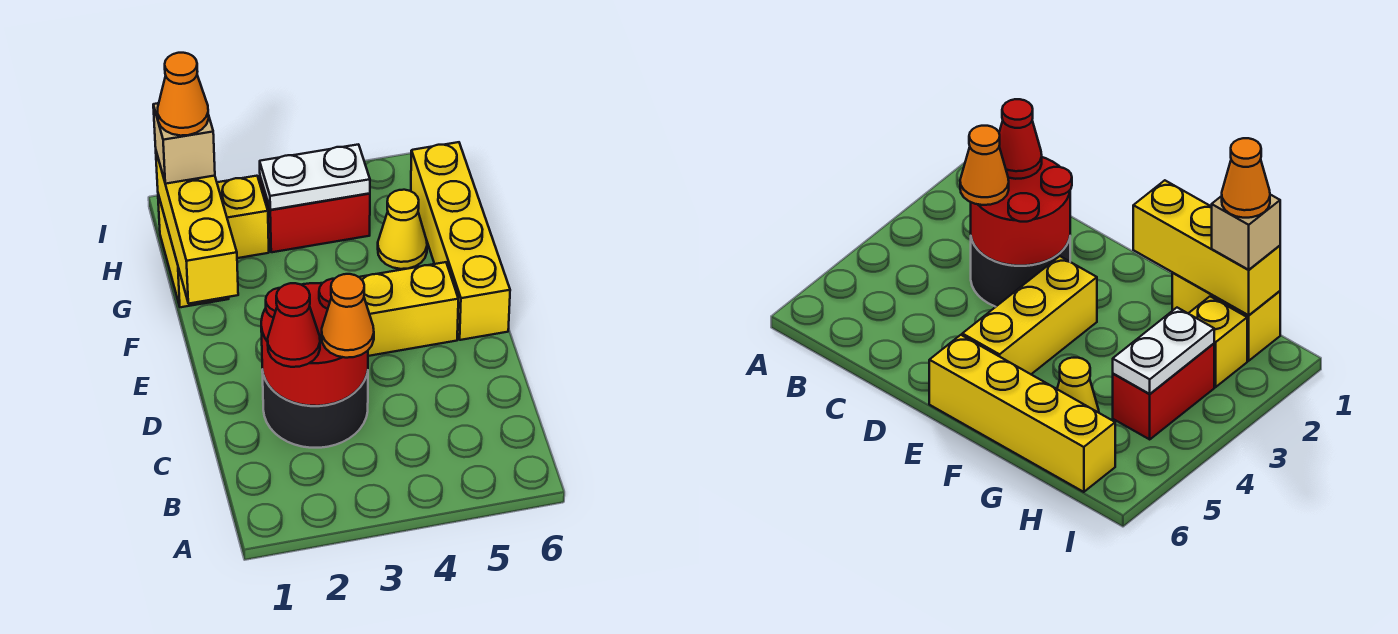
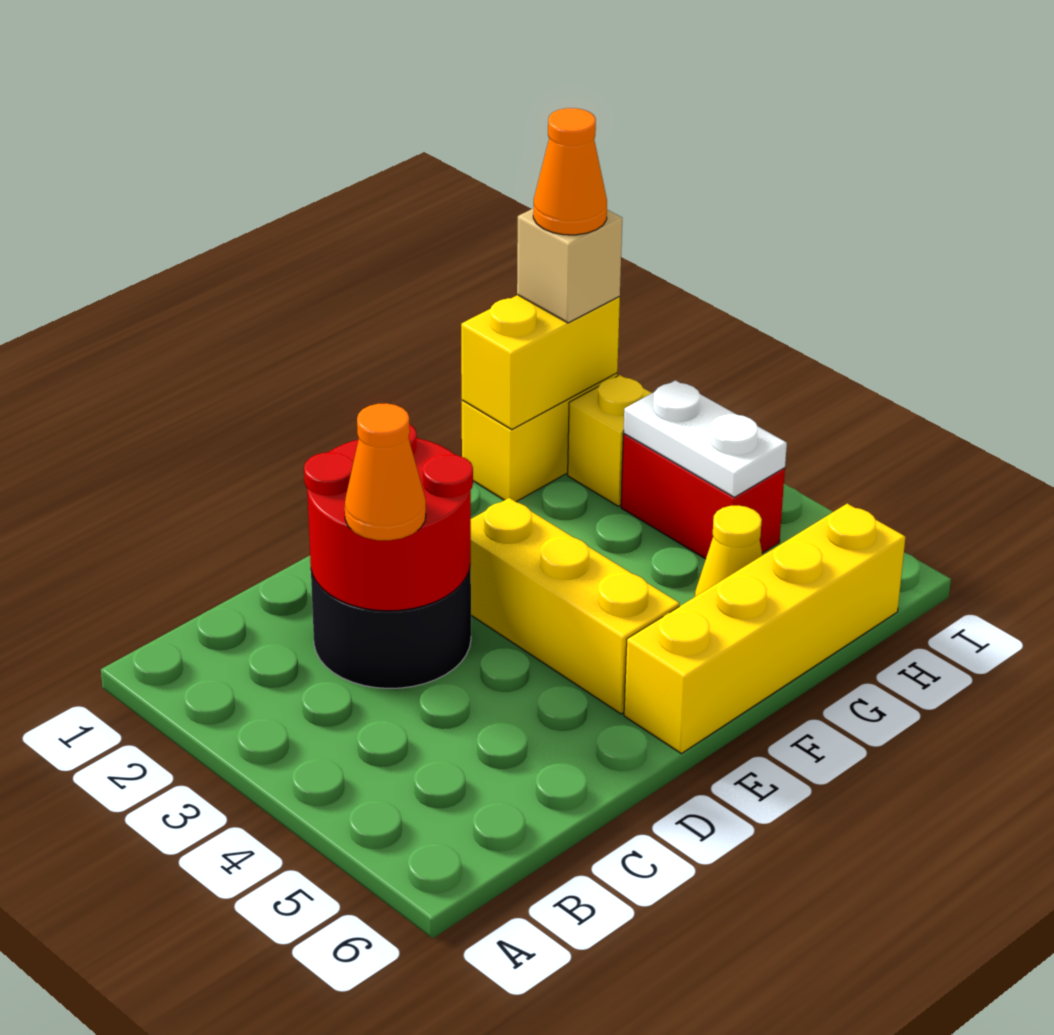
red 1x1 cone [268,283,320,367] -> none
yellow 1x3 brick [156,152,238,304] -> yellow 1x2 brick [461,295,620,429]

